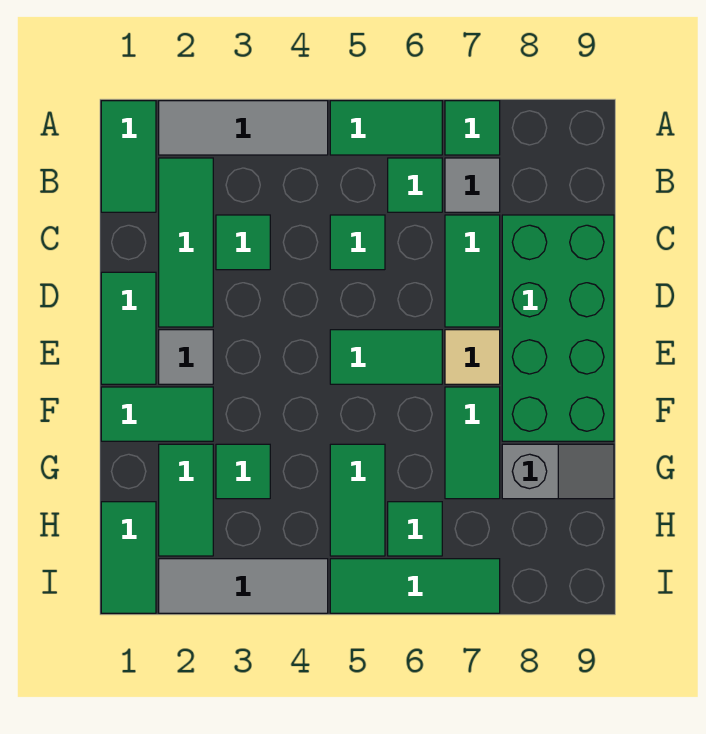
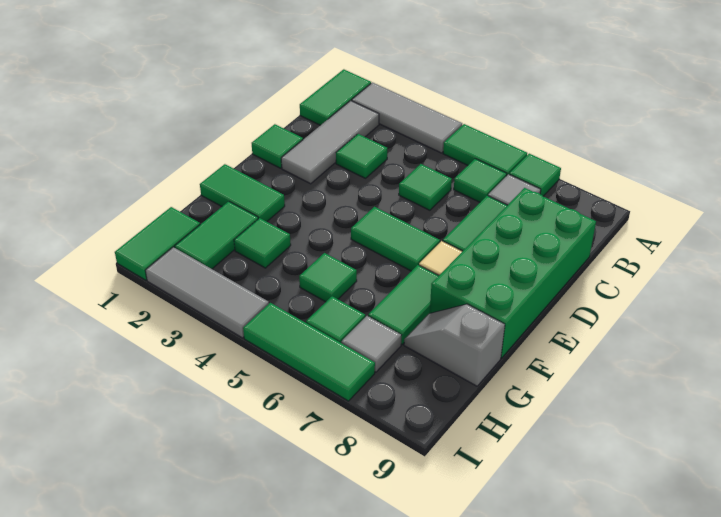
green 1x3 tile [159,158,213,327] -> grey 1x3 tile [281,101,379,184]
green 1x2 tile [101,272,156,384] -> green 1x1 tile [252,124,303,168]
grey 1x1 tile [159,330,213,384] -> grey 1x1 tile moved to [341,316,401,372]
green 1x2 tile [330,444,385,556] -> green 1x1 tile [299,253,357,302]
grey 1x2 slope [502,444,614,499] -> grey 1x2 slope turned to [404,304,505,386]

